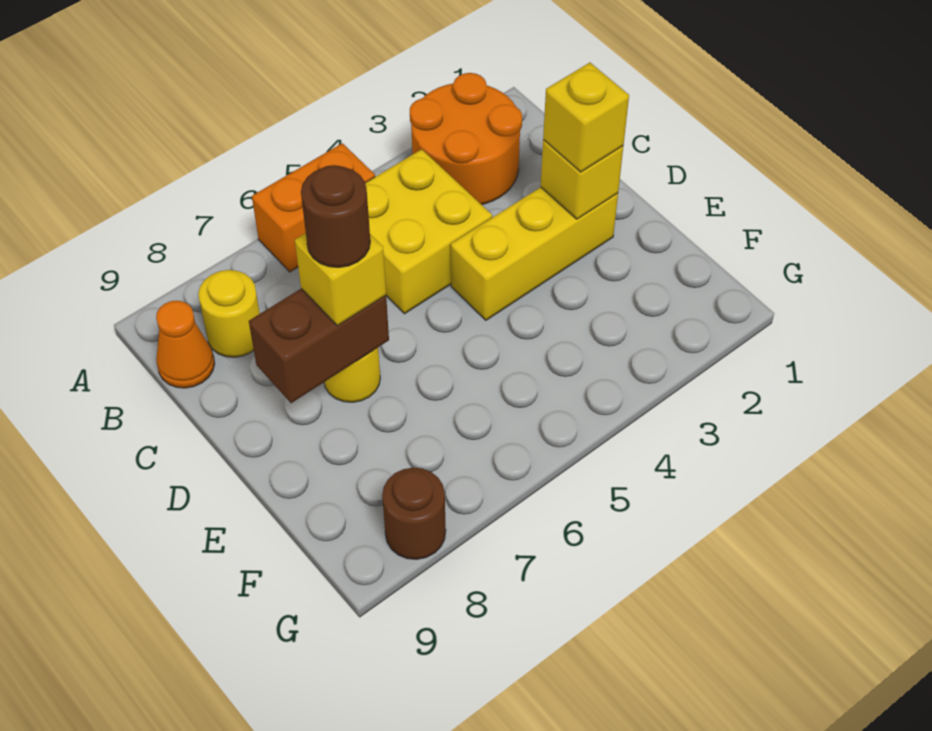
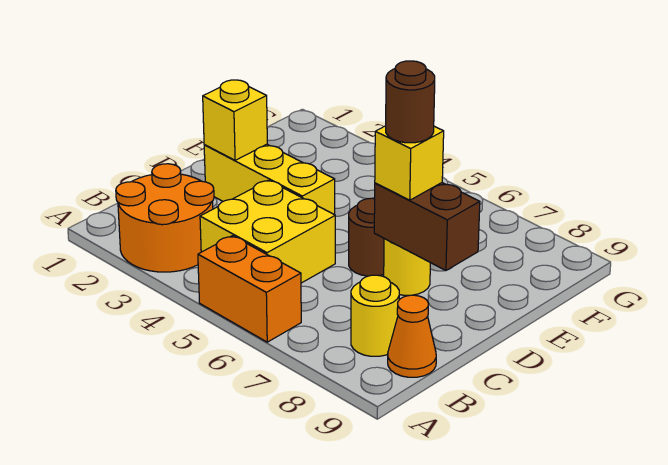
yellow 1x1 brick [543,63,629,172] -> none
brown 1x1 round brick [382,468,446,559] -> brown 1x1 round brick moved to [349,198,384,276]

